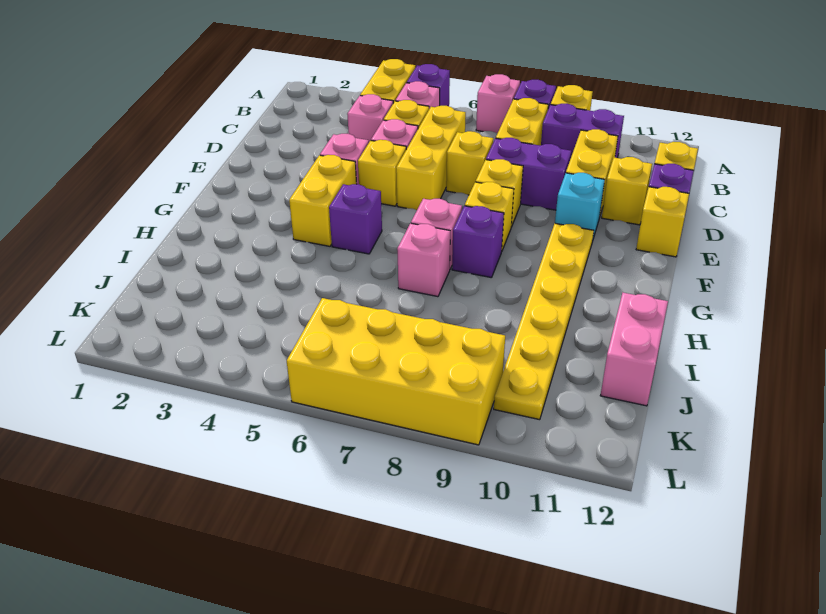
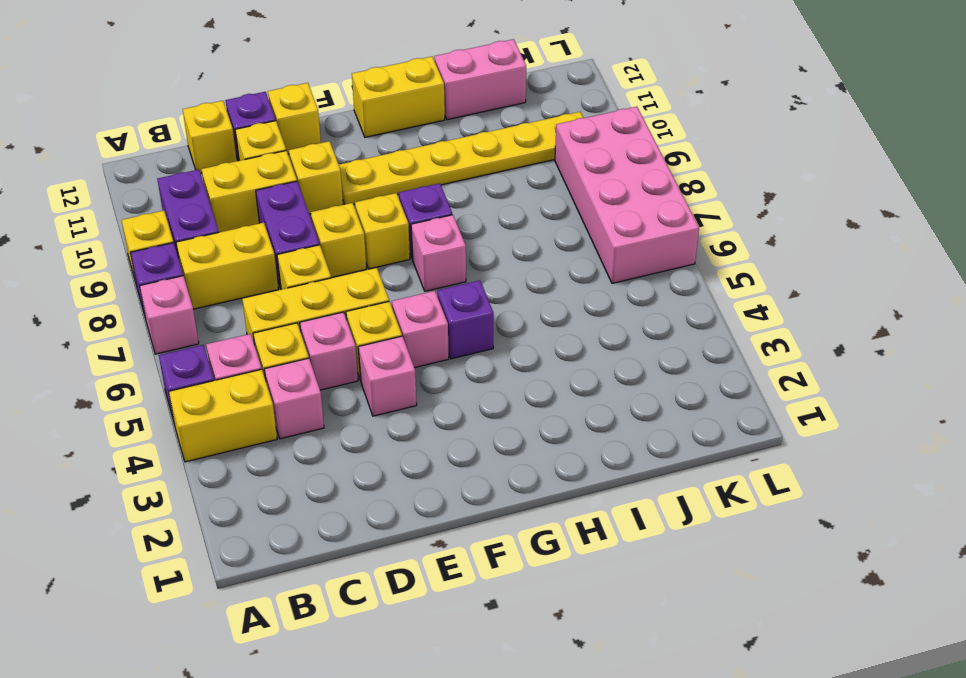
cyan 1x1 brick [555,173,605,242] -> yellow 1x1 brick [289,141,343,214]
yellow 1x2 brick [289,155,356,246] -> yellow 1x2 brick moved to [352,57,445,137]
pink 1x1 brick [397,223,450,297] -> pink 1x1 brick moved to [392,291,449,368]
yellow 2x4 brick [287,298,505,445] -> pink 2x4 brick [555,107,699,283]

